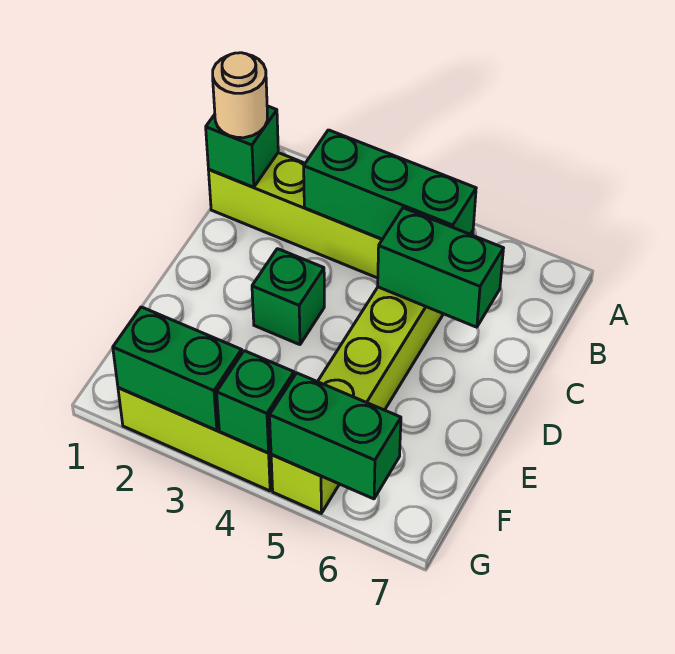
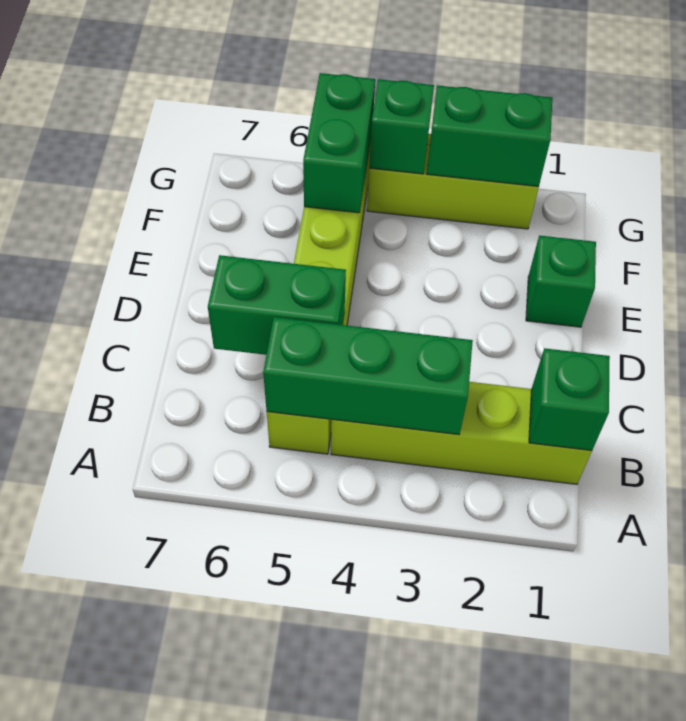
tan 1x1 round brick [213,53,267,138] -> none
green 1x1 brick [252,249,324,345] -> green 1x1 brick moved to [526,235,596,327]
green 1x2 brick [270,373,401,499] -> green 1x2 brick turned to [303,73,375,213]

